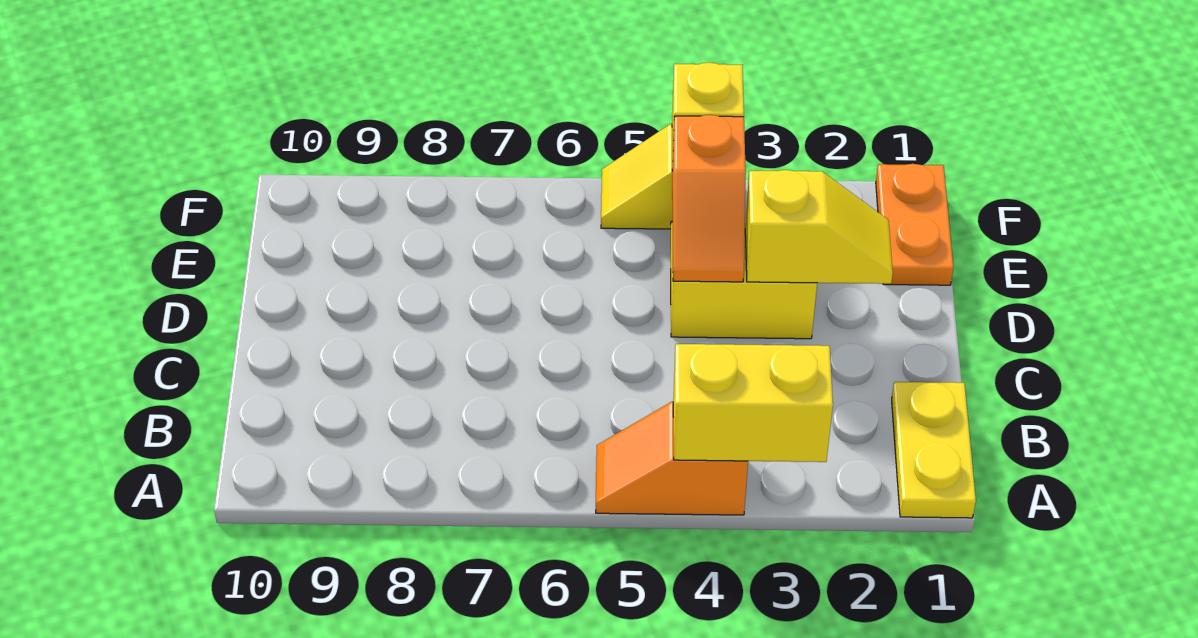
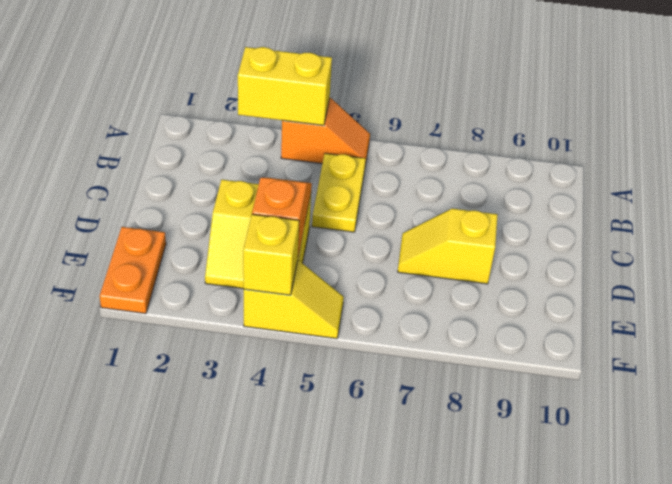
yellow 1x2 plate [892,382,976,518] -> yellow 1x2 plate moved to [312,153,366,232]
yellow 1x2 slope [745,170,893,284] -> yellow 1x2 slope moved to [398,208,498,284]

